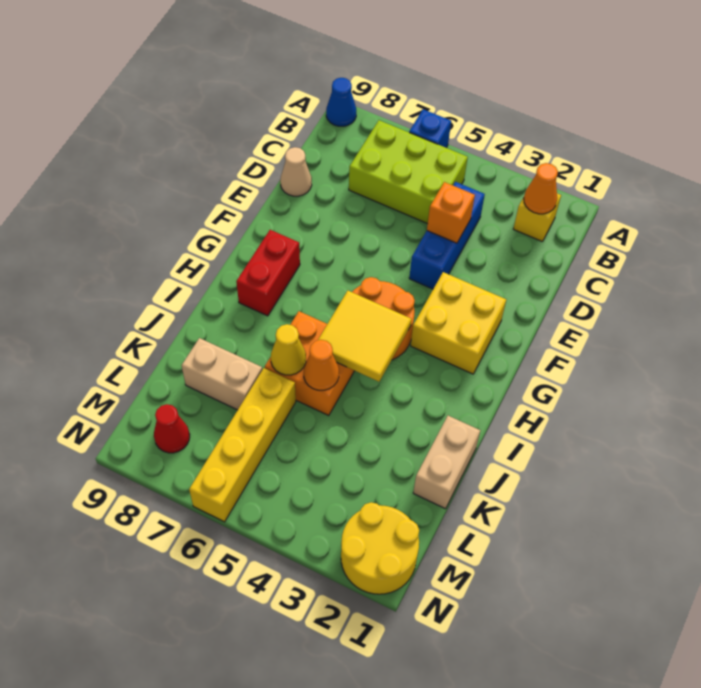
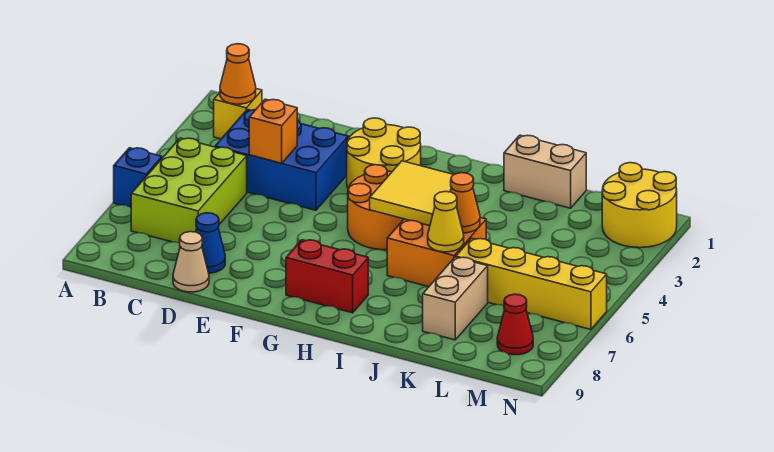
blue 1x1 cone [326,78,356,126] -> blue 1x1 cone moved to [196,213,225,273]
blue 1x3 brick [409,182,485,289] -> blue 2x3 brick [215,109,348,210]
yellow 2x2 brick [411,272,506,374] -> yellow 2x2 round brick [347,118,421,188]

